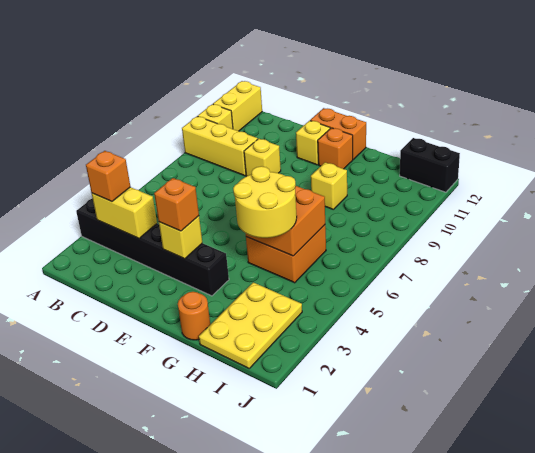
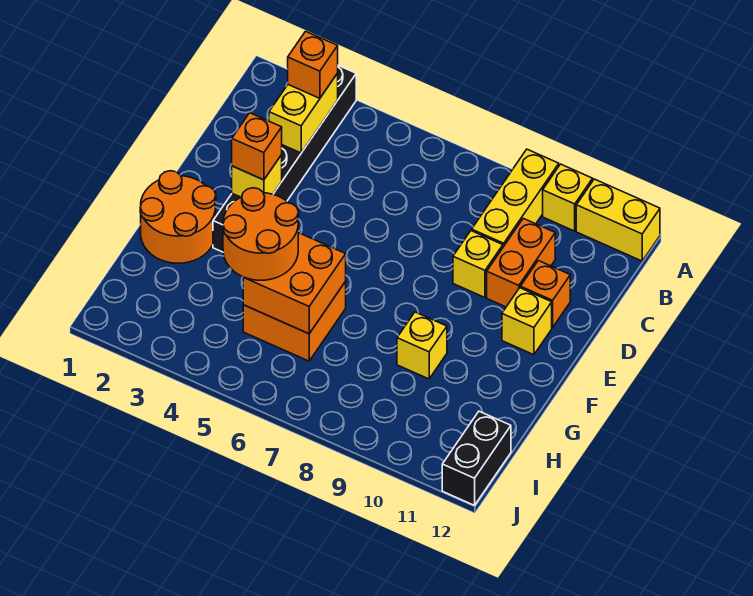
orange 1x2 brick [310,108,366,159] -> orange 1x2 brick moved to [487,218,555,307]
orange 1x1 brick [318,128,353,169] -> orange 1x1 brick moved to [521,261,570,328]
orange 1x1 round brick [178,292,210,340] -> orange 2x2 round brick [140,171,216,263]
yellow 2x2 round brick [233,166,297,238] -> orange 2x2 round brick [223,188,299,280]
yellow 2x3 plate [199,282,302,368] -> none

